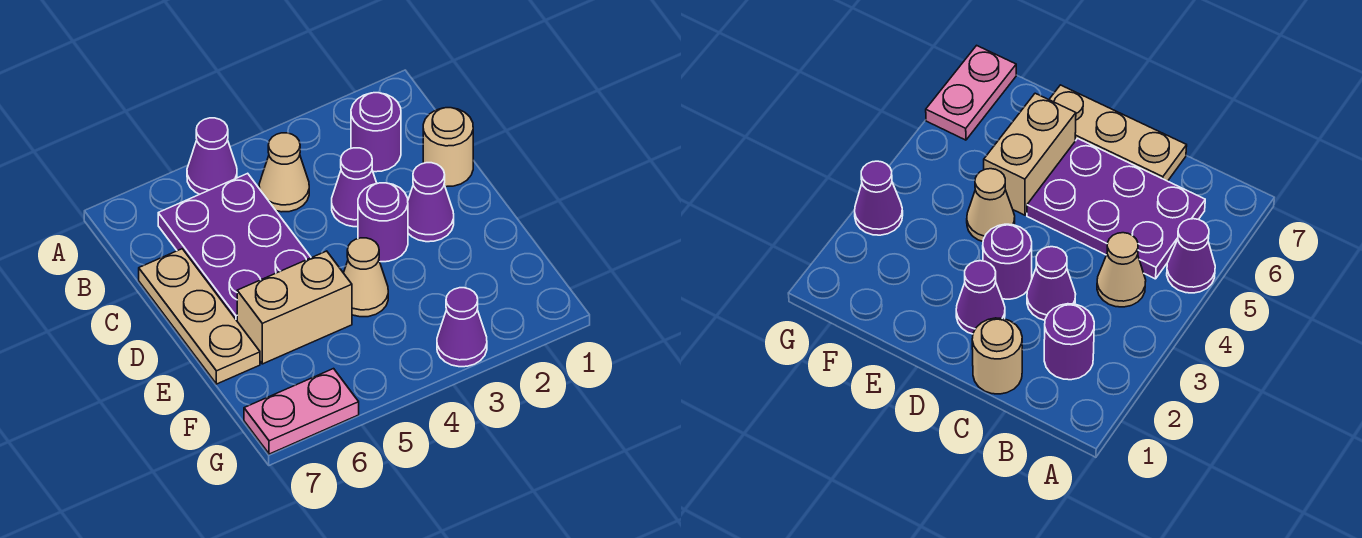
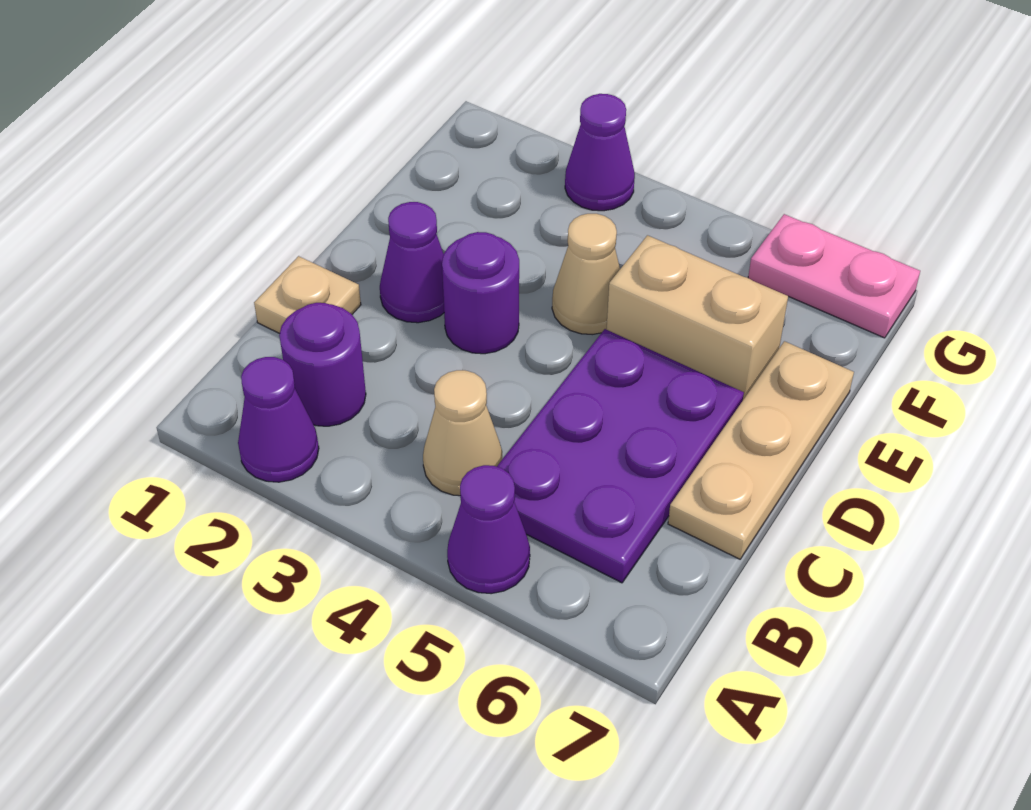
tan 1x1 round brick [423,108,473,187] -> tan 1x1 plate [254,256,361,334]
purple 1x1 cone [332,148,377,227] -> purple 1x1 cone moved to [238,357,319,482]

